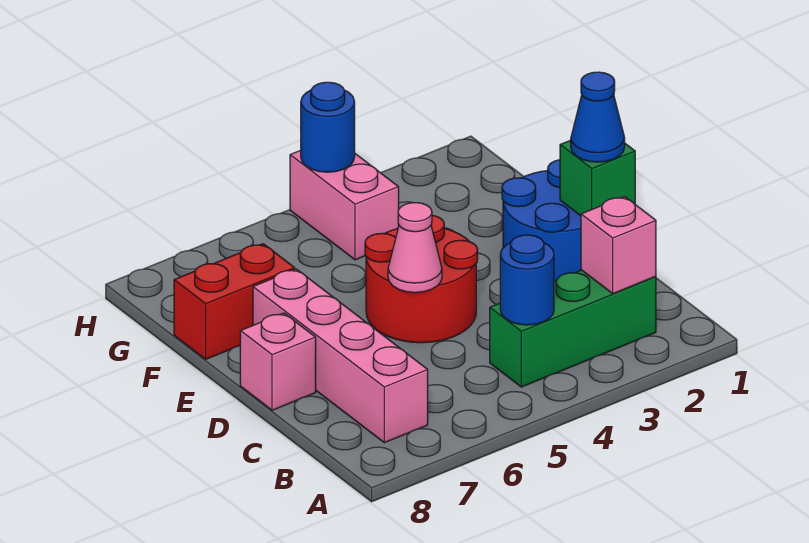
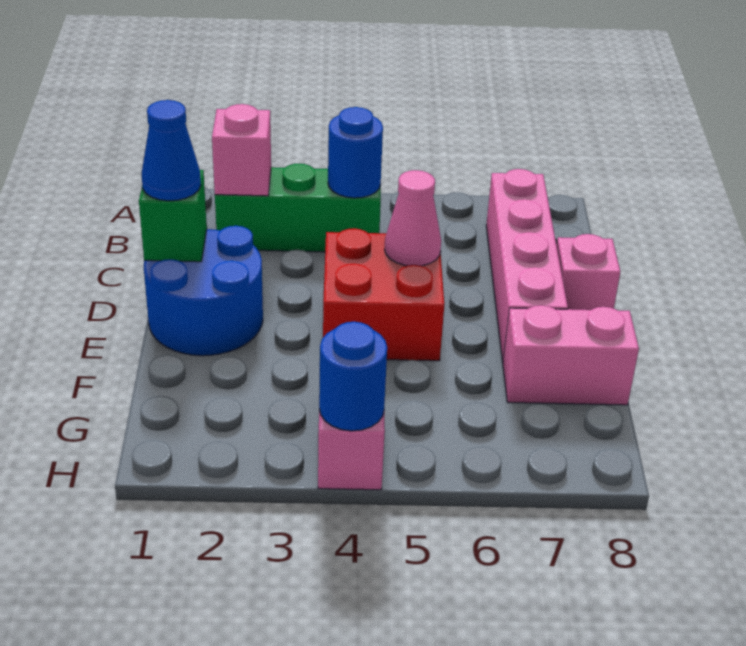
red 2x2 round brick [365,215,478,343] -> red 2x2 brick [323,228,444,361]
red 1x2 brick [174,244,295,359] -> pink 1x2 brick [503,305,639,405]

